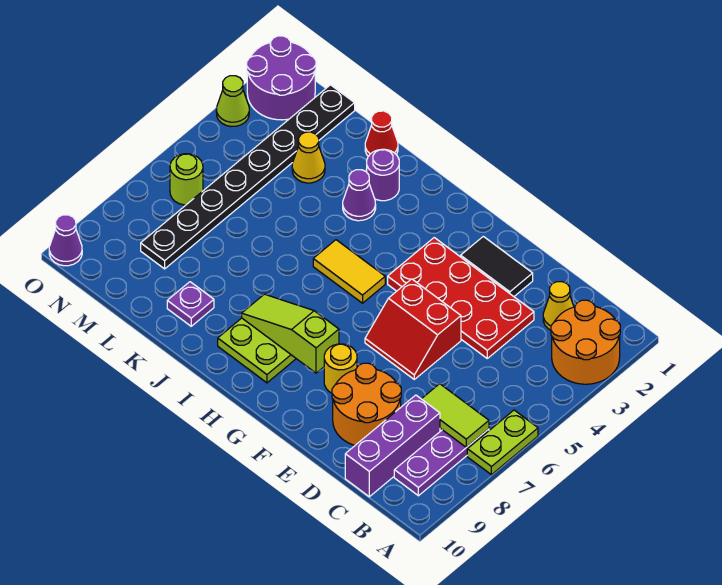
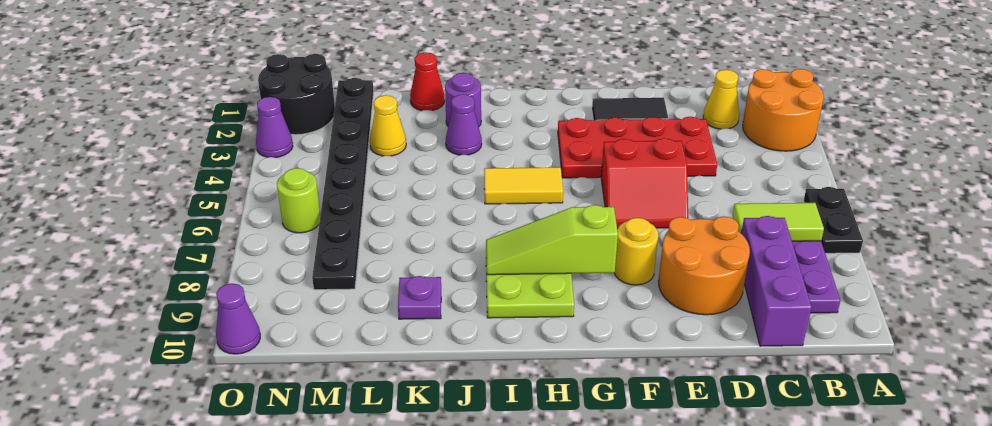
lime 1x2 plate [467,410,538,475] -> black 1x2 plate [804,187,863,253]
purple 2x2 round brick [247,36,316,120] -> black 2x2 round brick [258,54,335,135]
lime 1x1 cone [216,76,249,127] -> purple 1x1 cone [256,97,293,158]

